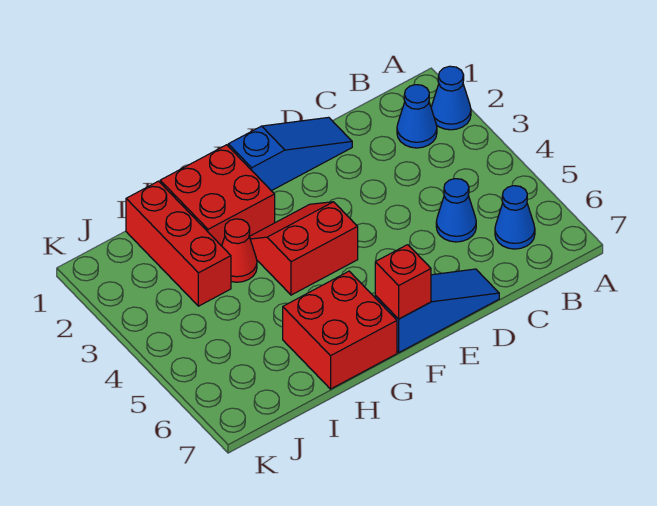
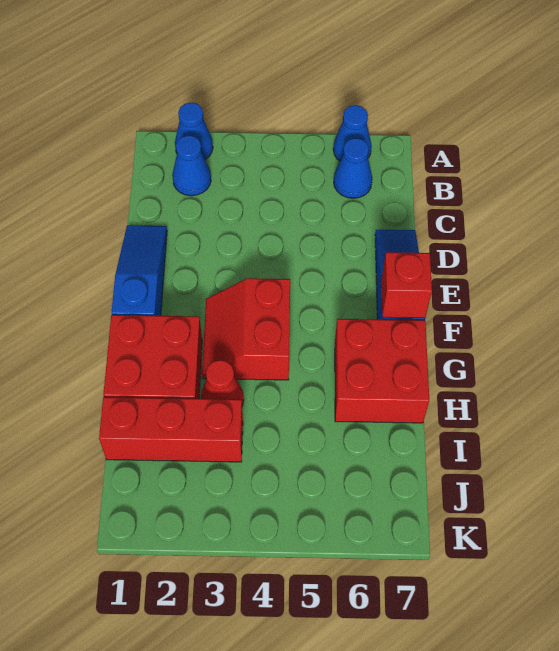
blue 1x1 cone [436,179,476,242] -> blue 1x1 cone moved to [333,105,372,161]

